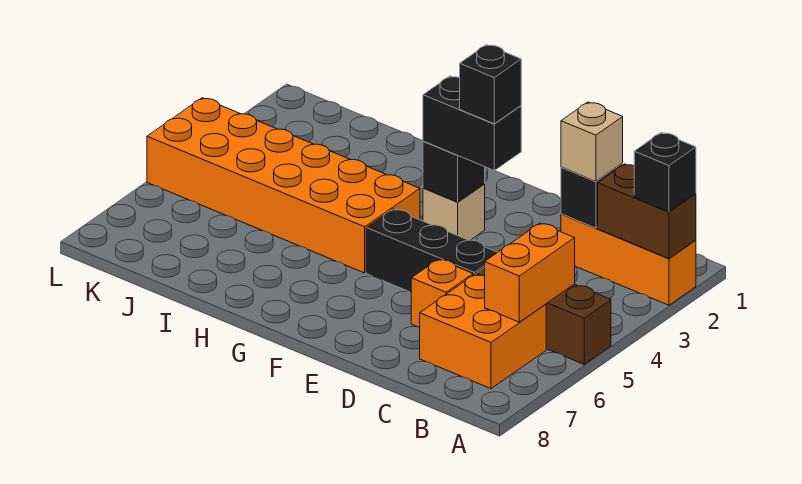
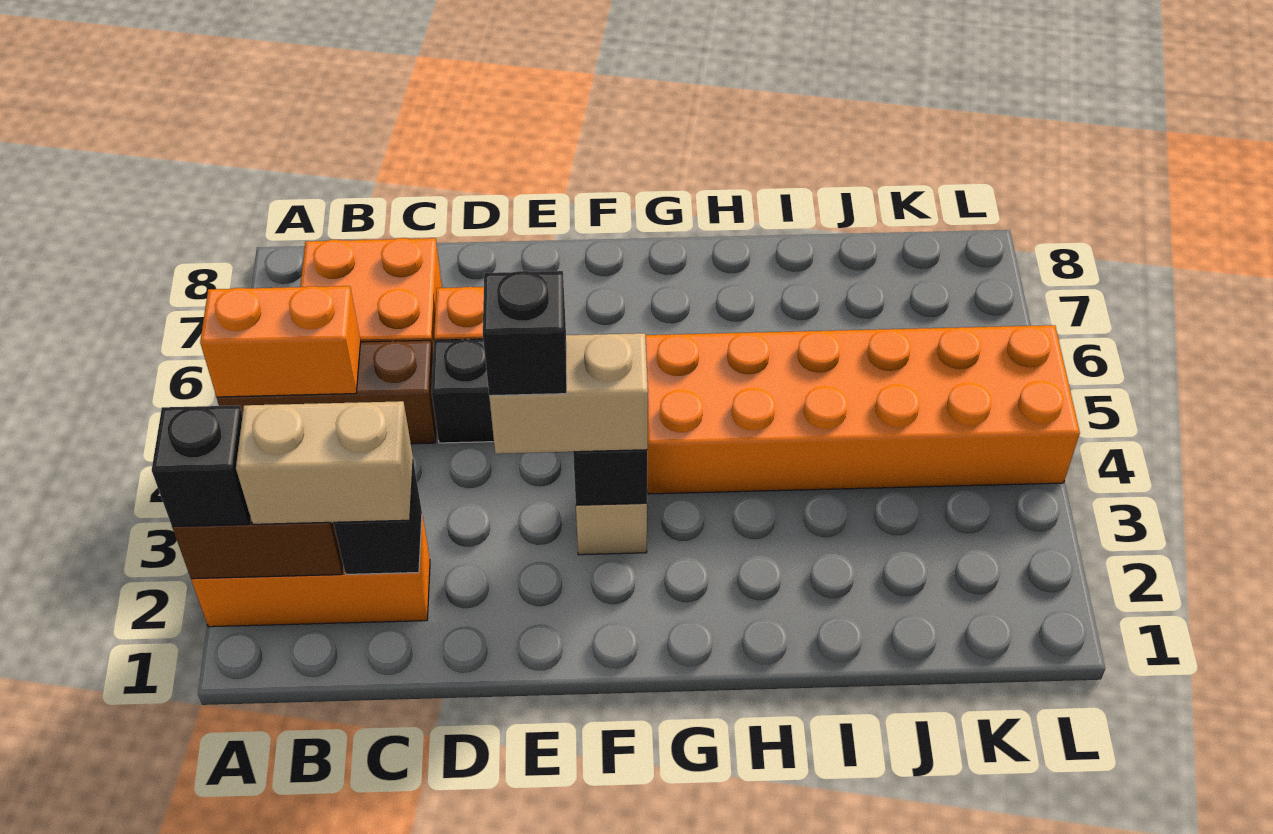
orange 1x2 brick [485,223,575,322] -> orange 1x2 brick turned to [200,286,361,397]
tan 1x1 brick [561,102,623,182] -> tan 1x2 brick [236,401,413,524]
black 1x2 brick [423,76,521,171] -> tan 1x2 brick [489,333,648,454]

